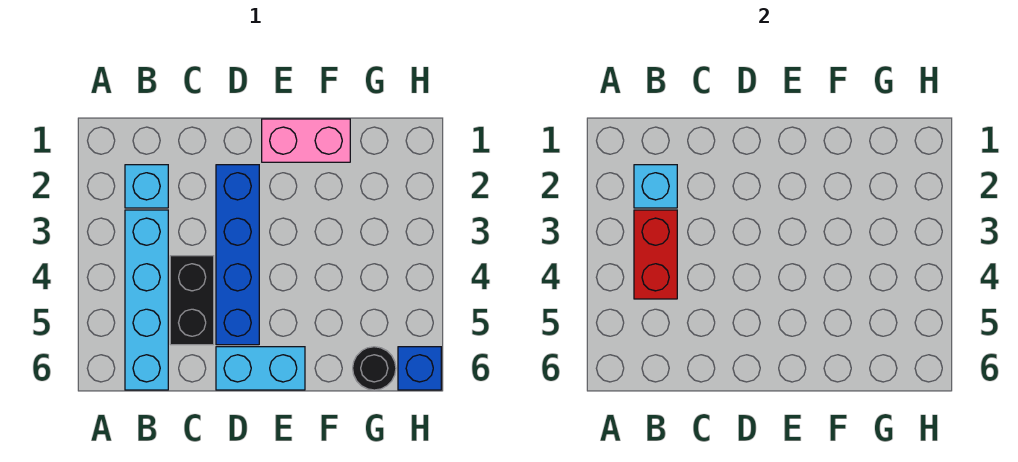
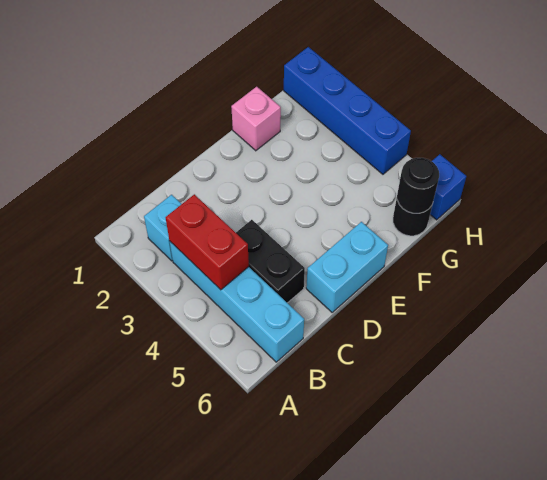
cyan 1x1 brick [634,165,677,208] -> none
blue 1x4 brick [216,165,259,345] -> blue 1x4 brick moved to [284,47,411,174]
pink 1x2 brick [262,119,350,162] -> pink 1x1 brick [231,87,281,151]
none -> black 1x1 round brick [397,158,439,213]

